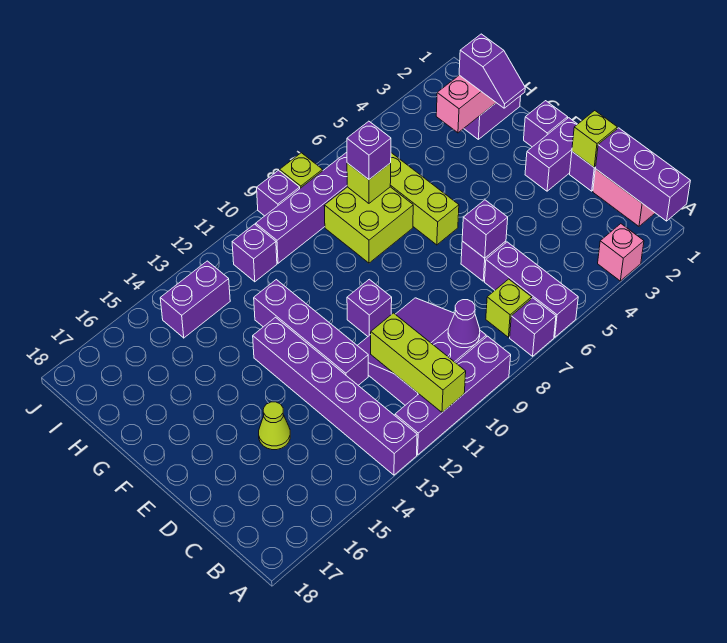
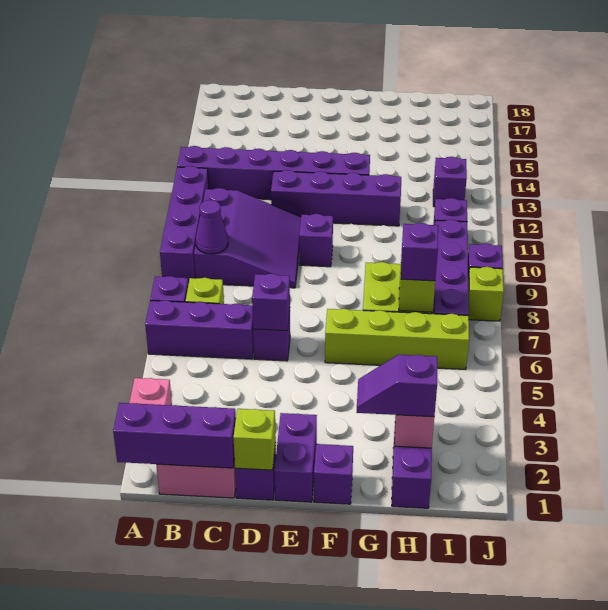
lime 1x3 brick [371,313,466,412] -> none
lime 1x1 cone [259,402,290,450] -> none
purple 1x2 brick [160,261,230,338] -> purple 1x1 brick [433,157,467,207]

